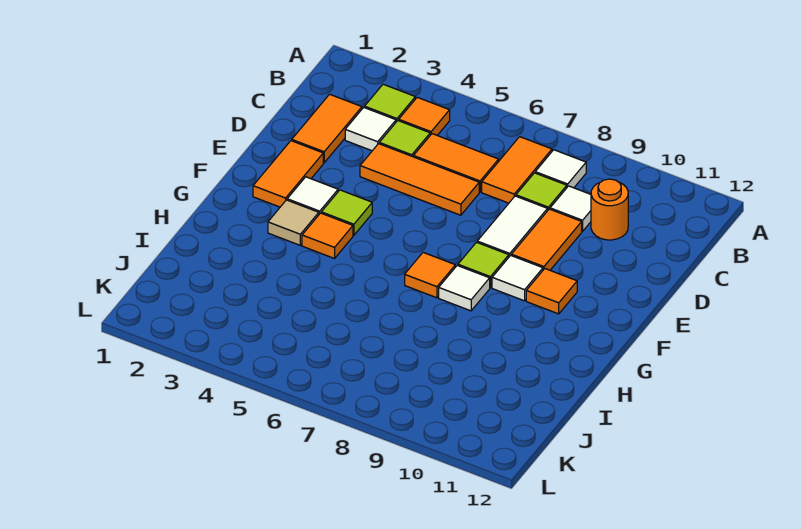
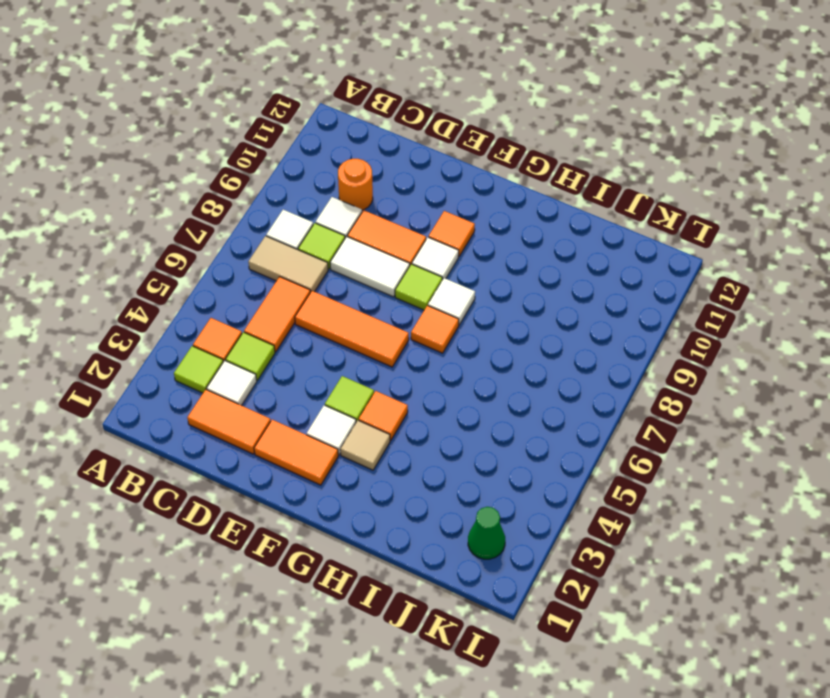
orange 1x2 tile [482,137,552,203] -> tan 1x2 tile [248,236,328,292]
orange 1x3 tile [360,144,479,215] -> orange 1x3 tile turned to [295,291,409,367]
none -> green 1x1 cone [468,507,505,559]

